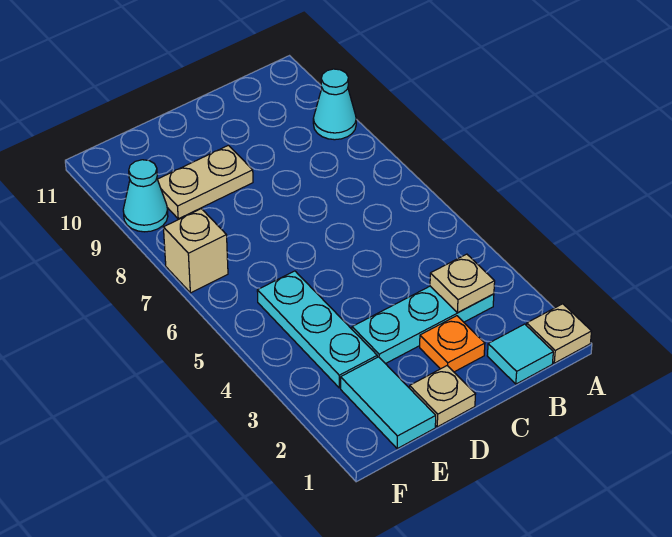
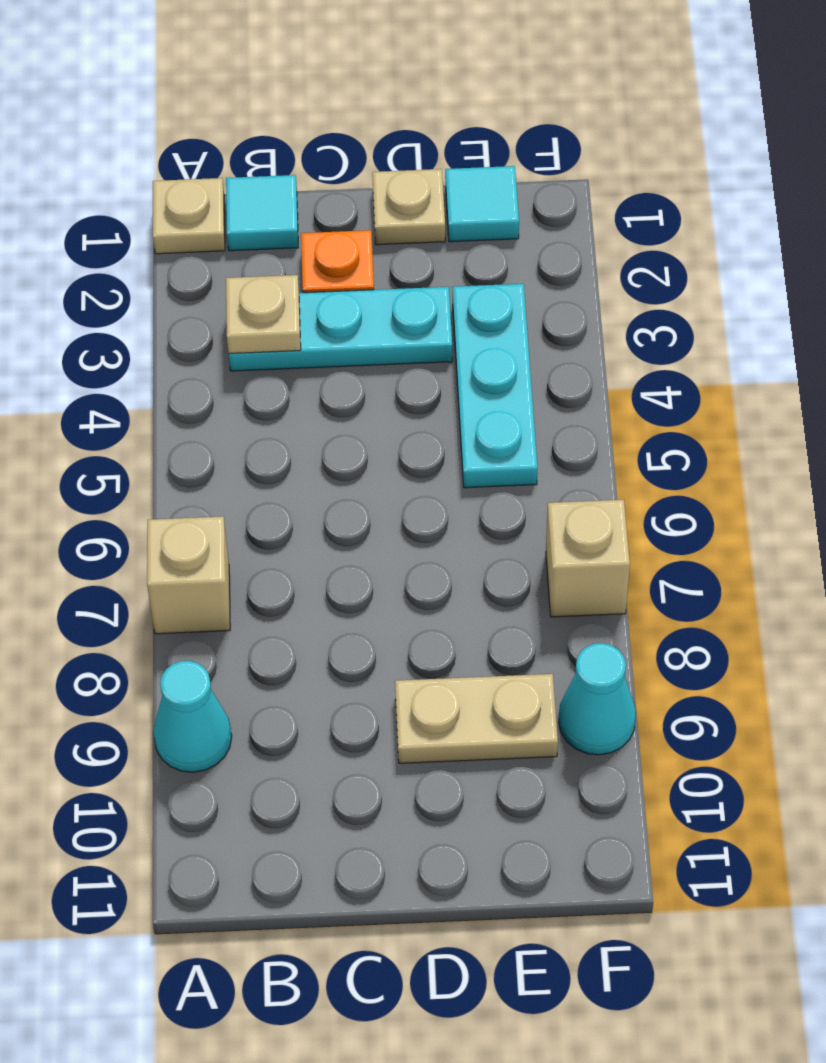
none -> tan 1x1 brick [147,516,230,634]
cyan 1x2 tile [341,357,436,449] -> cyan 1x1 tile [445,166,519,242]

